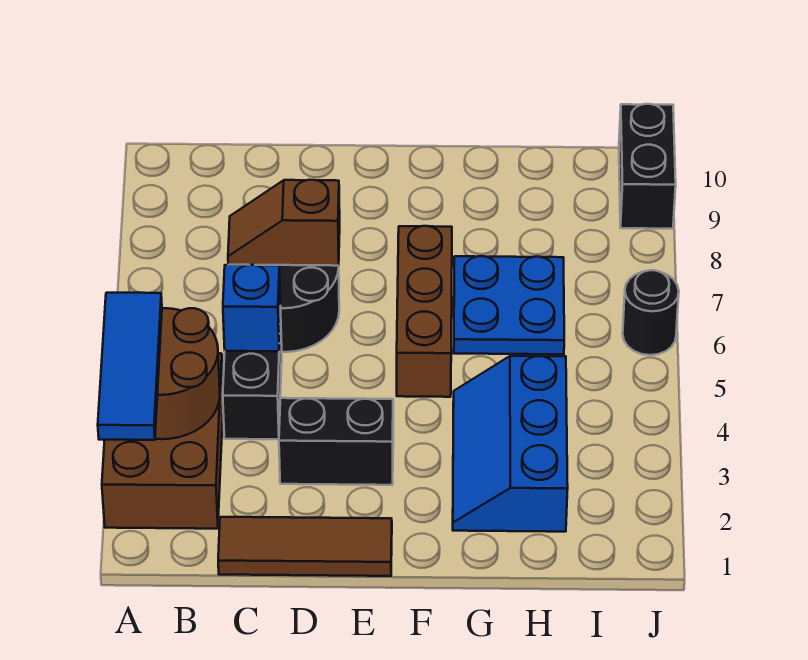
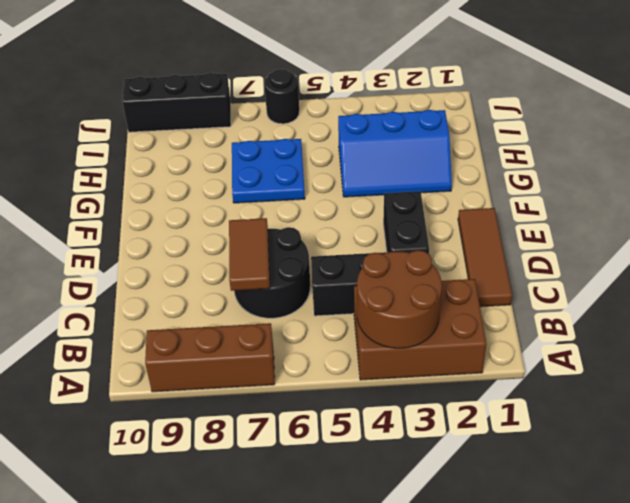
blue 1x3 tile [98,293,162,440] -> none
blue 1x1 brick [223,265,281,351] -> none
brown 1x2 slope [228,180,340,266] -> brown 1x2 tile [229,218,270,291]
brown 1x3 brick [397,226,452,397] -> brown 1x3 brick moved to [145,323,275,392]
black 1x2 brick [619,104,676,229] -> black 1x3 brick [122,73,231,132]

